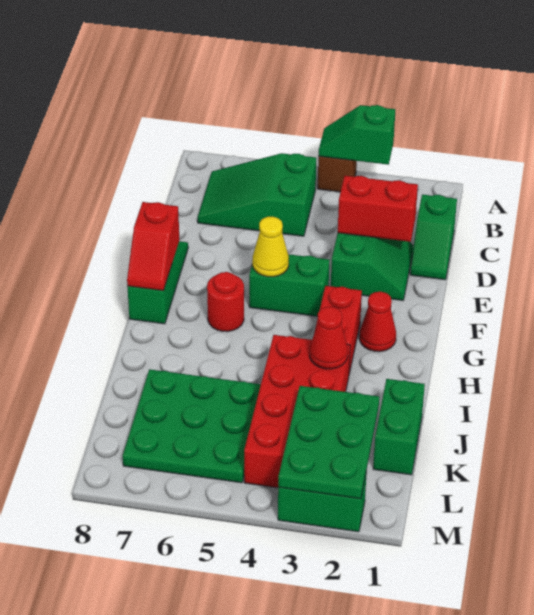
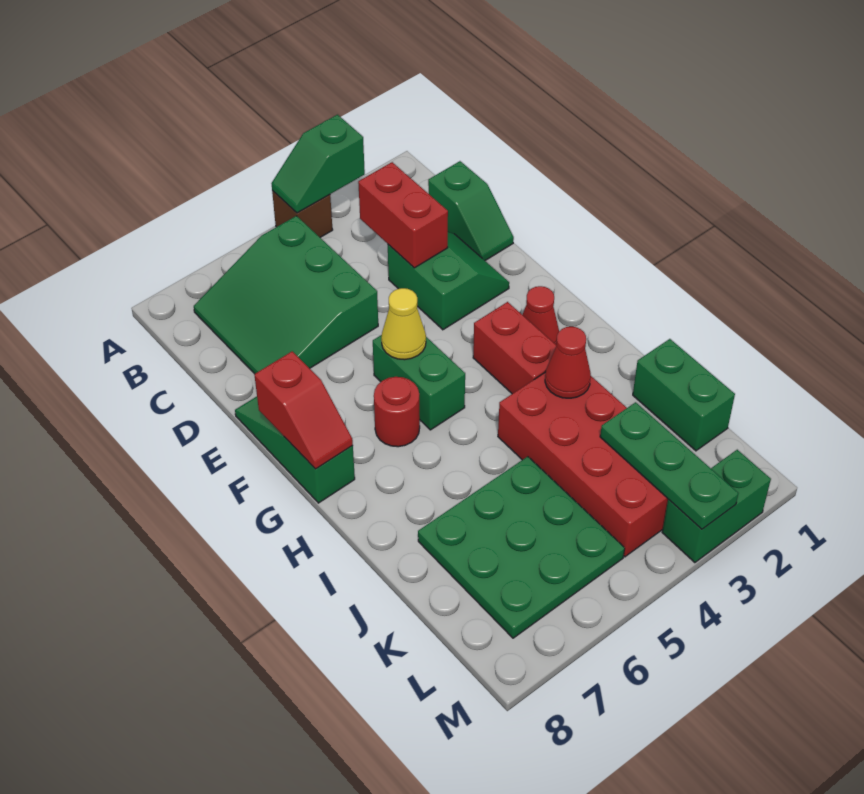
green 2x3 slope [198,153,316,236] -> green 3x3 slope [194,216,378,374]
red 1x2 brick [338,176,418,242] -> red 1x2 brick turned to [358,162,448,268]
green 1x2 brick [249,254,330,316] -> green 1x2 brick turned to [373,335,465,430]
green 2x3 plate [278,386,379,499] -> green 1x3 plate [600,402,738,529]

